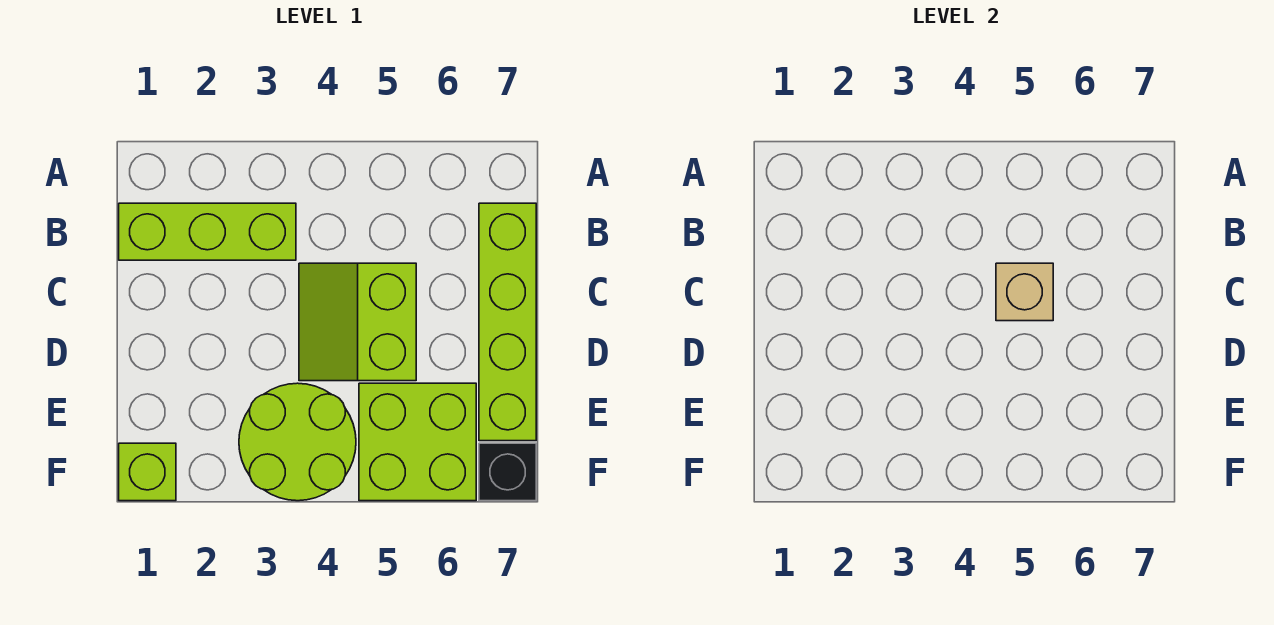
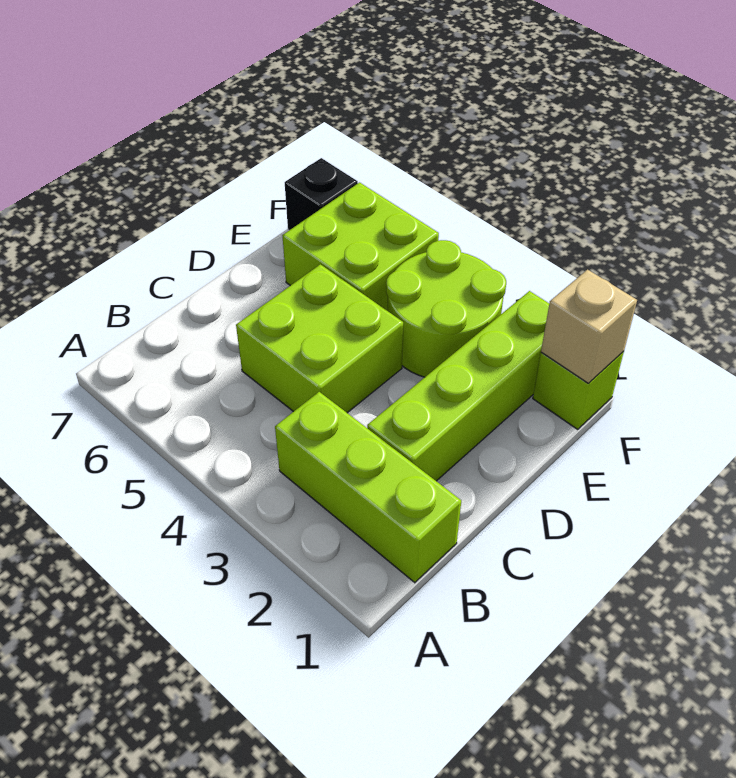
lime 1x4 brick [479,203,536,441] -> lime 1x4 brick moved to [367,291,549,481]
lime 2x2 slope [299,263,416,381] -> lime 2x2 brick [236,264,403,413]
tan 1x1 brick [996,263,1053,321] -> tan 1x1 brick moved to [541,270,637,383]

